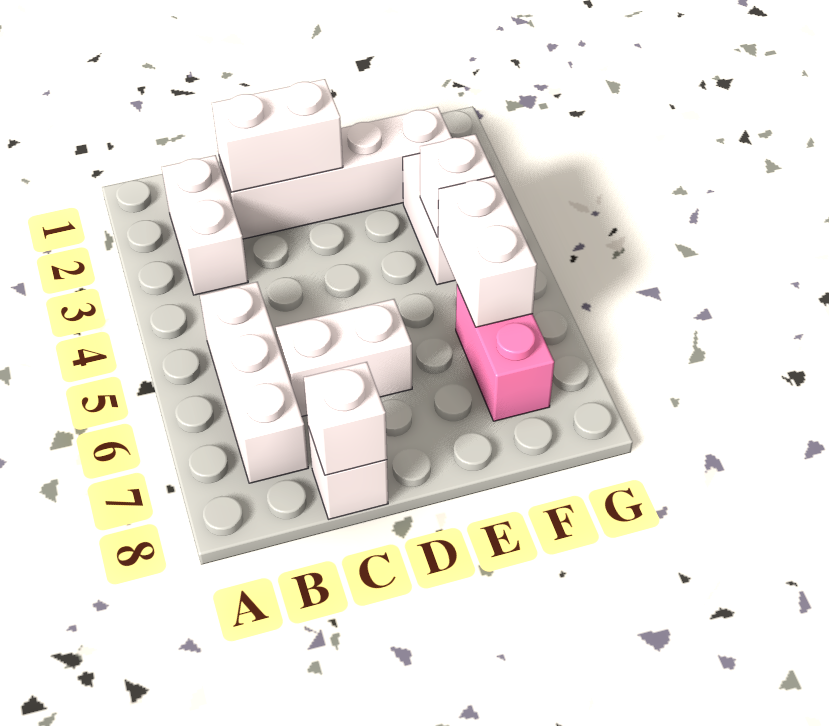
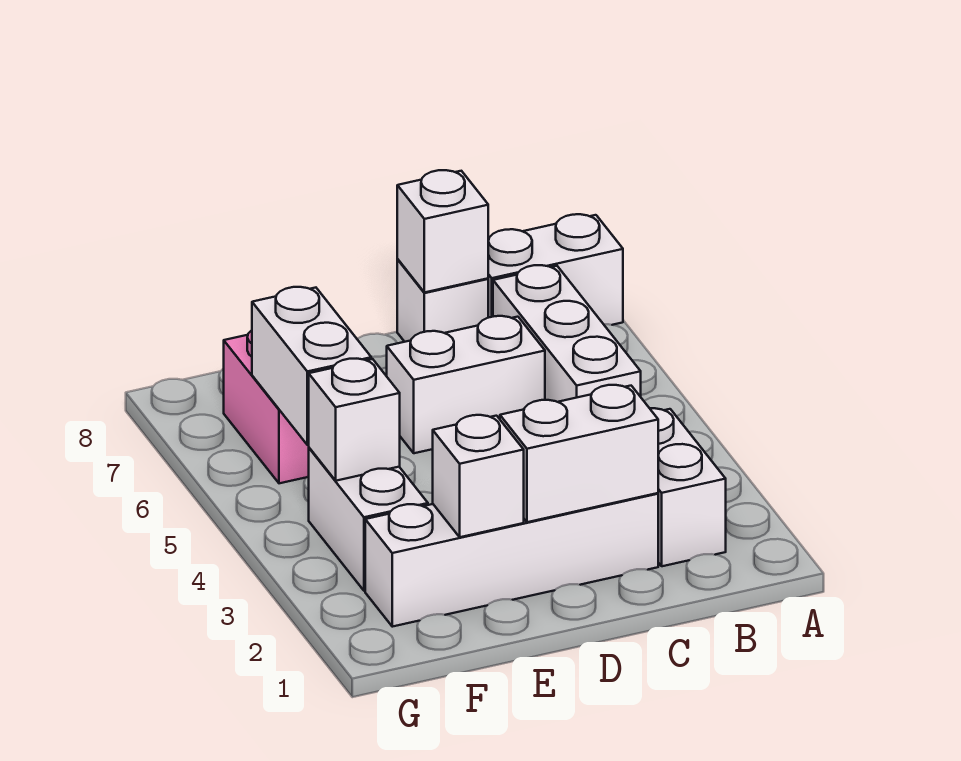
none -> white 1x2 brick [488,214,623,325]
none -> white 1x1 brick [433,415,524,537]

